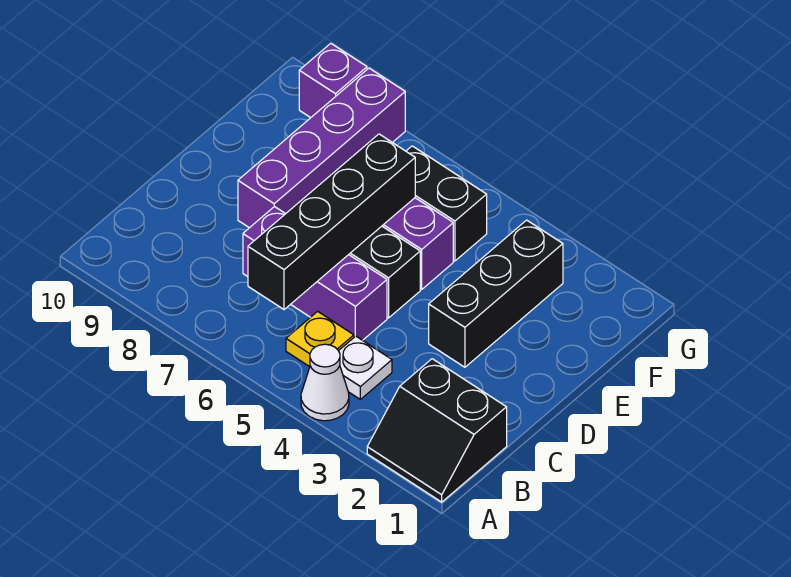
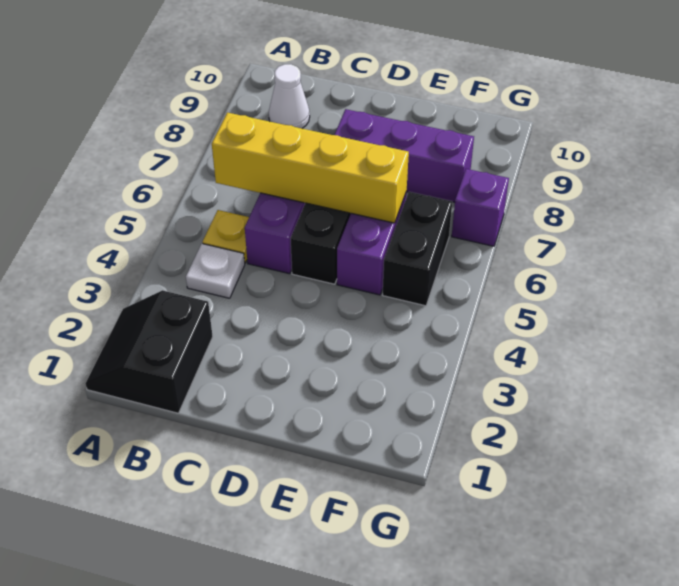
white 1x1 cone [301,344,349,421] -> white 1x1 cone moved to [269,64,310,128]
black 1x4 brick [248,134,415,310] -> yellow 1x4 brick [212,112,409,223]
black 1x3 brick [429,220,563,367] -> none
purple 1x4 brick [238,68,405,228] -> purple 1x3 brick [335,109,474,202]
purple 1x1 brick [299,43,367,118] -> purple 1x1 brick moved to [452,169,509,246]

